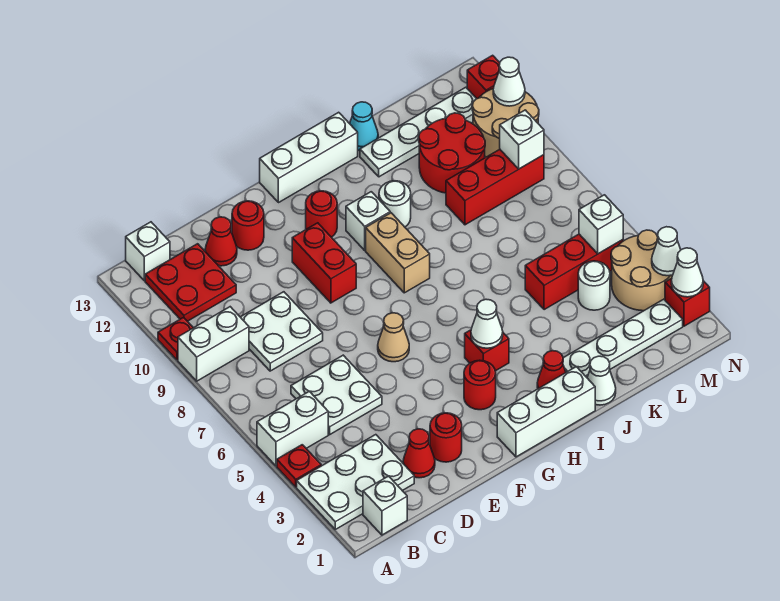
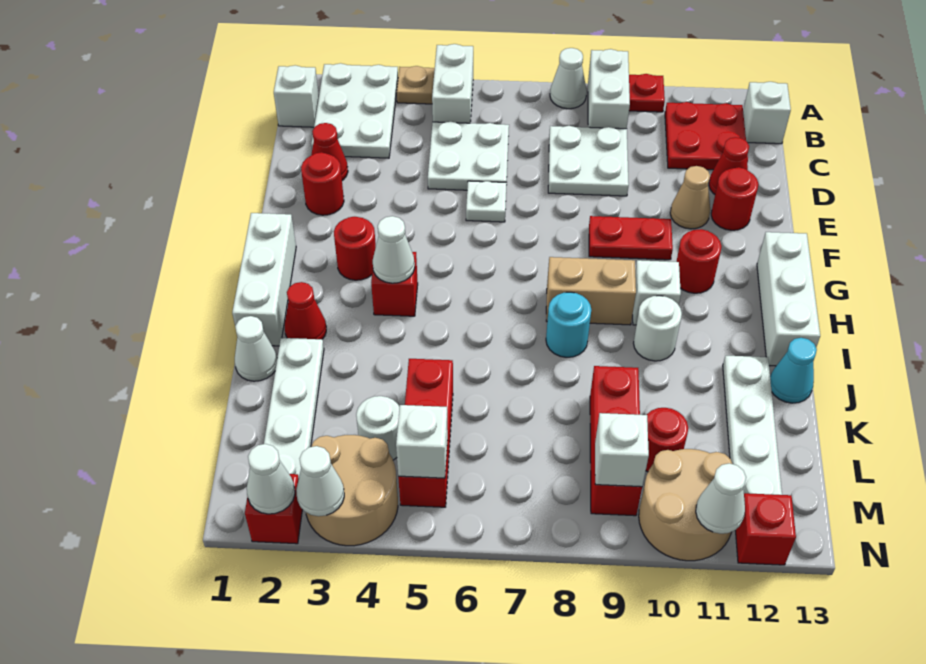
red 1x1 plate [277,445,321,487] -> tan 1x1 plate [397,66,435,104]
none -> white 1x1 cone [550,48,587,109]
none -> white 1x1 plate [466,181,507,222]
tan 1x1 cone [378,313,409,362] -> tan 1x1 cone moved to [670,166,710,229]
red 1x2 brick [292,223,356,303] -> red 1x2 plate [589,216,673,260]
none -> cyan 1x1 round brick [546,292,591,357]
red 2x2 round brick [419,113,485,193] -> red 1x1 round brick [646,408,688,472]

